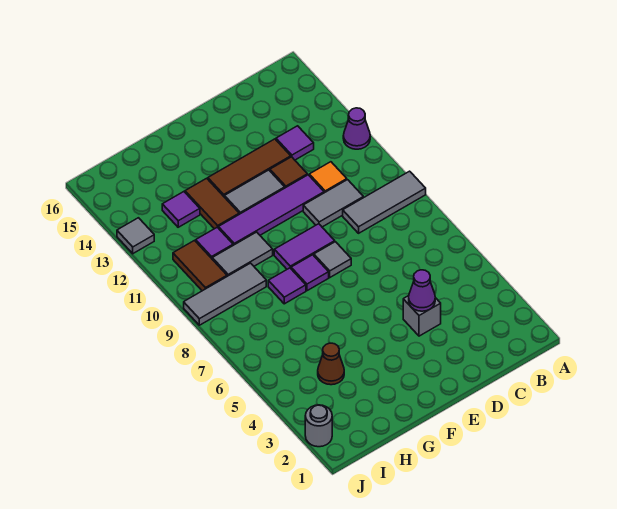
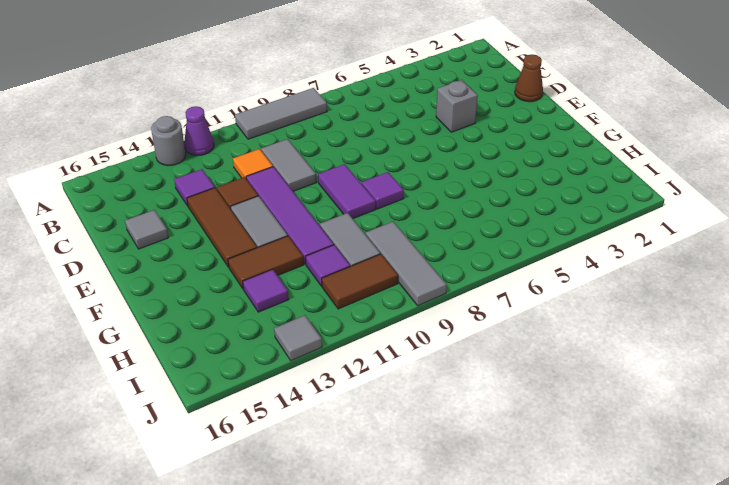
grey 1x3 tile [343,171,426,233] -> grey 1x3 tile turned to [235,88,327,139]
purple 1x1 cone [409,270,435,311] -> none
grey 1x1 tile [314,242,351,277] -> grey 1x1 tile moved to [125,210,168,249]
purple 1x1 tile [268,268,306,304] -> none
brown 1x1 cone [318,343,344,385] -> brown 1x1 cone moved to [515,55,543,102]
grey 1x1 round brick [305,405,332,447] -> grey 1x1 round brick moved to [151,116,186,166]

